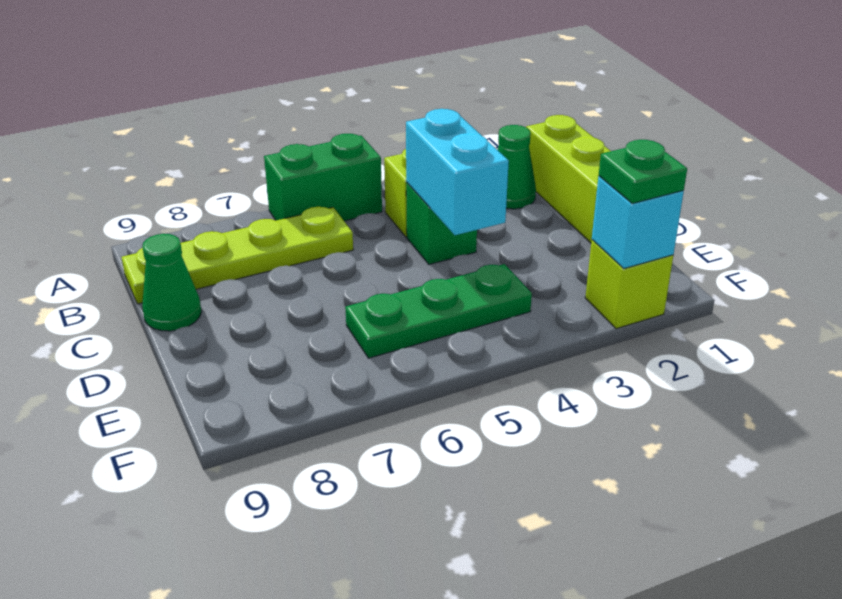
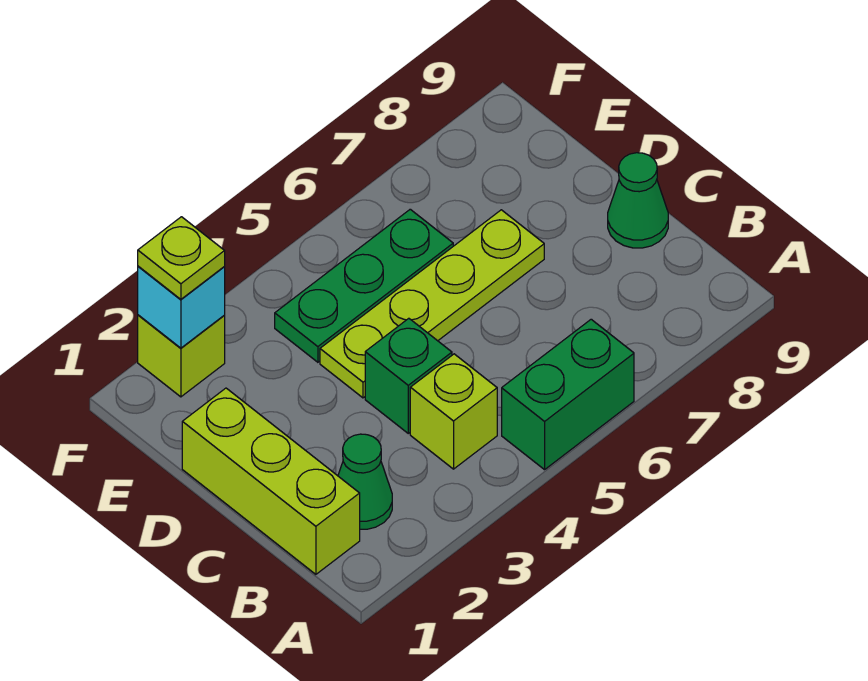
lime 1x4 plate [122,207,353,304] -> lime 1x4 plate moved to [320,210,544,398]
cyan 1x2 brick [406,109,509,235] -> none
green 1x1 plate [599,140,687,204] -> lime 1x1 plate [138,217,225,299]

